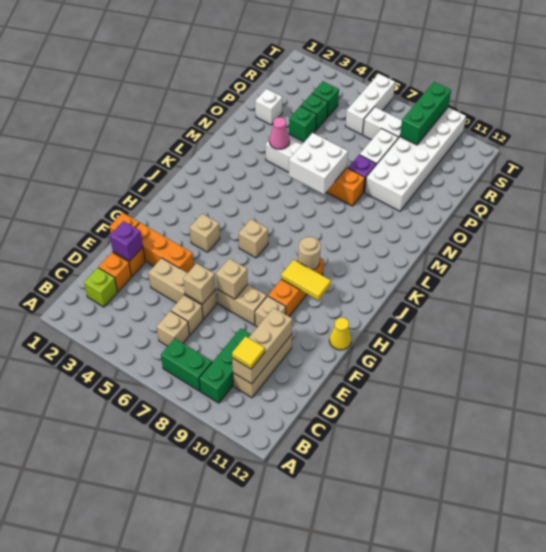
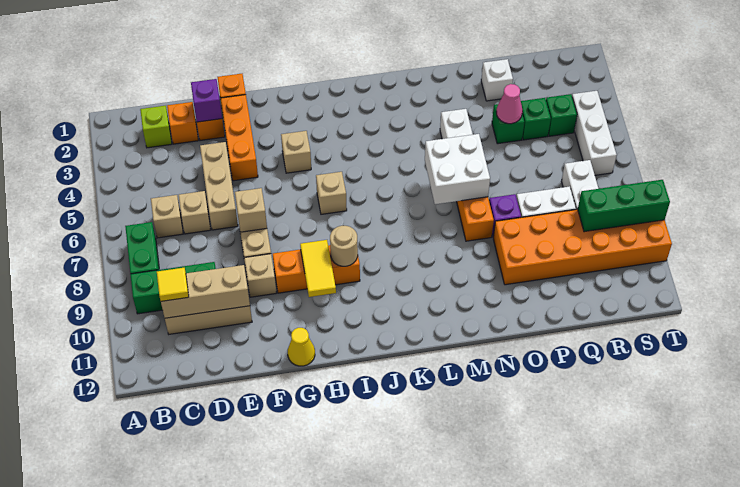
tan 1x1 brick [183,263,216,304] -> none
pink 1x1 cone [269,117,290,149] -> pink 1x1 cone moved to [496,84,522,124]
white 2x6 brick [365,107,466,211] -> orange 2x6 brick [493,209,672,285]
white 1x3 brick [346,74,395,135] -> white 1x3 brick turned to [572,91,617,175]

